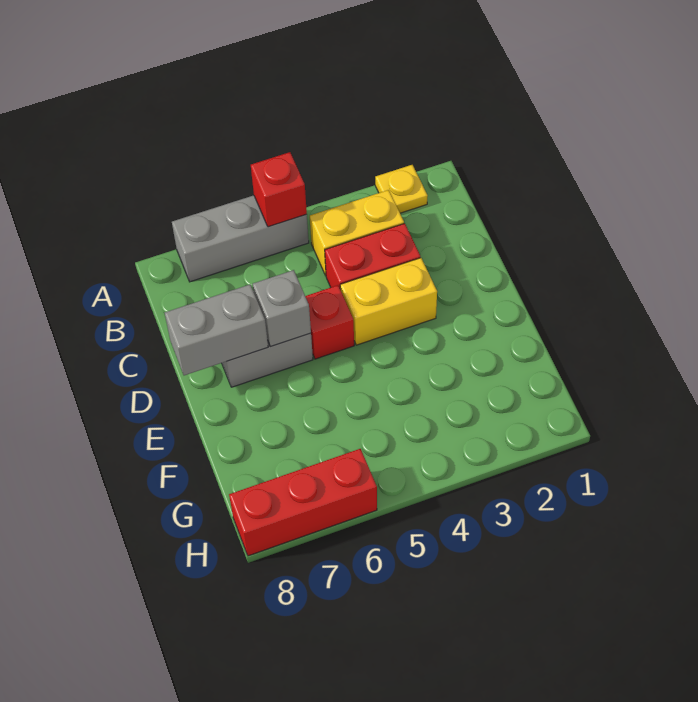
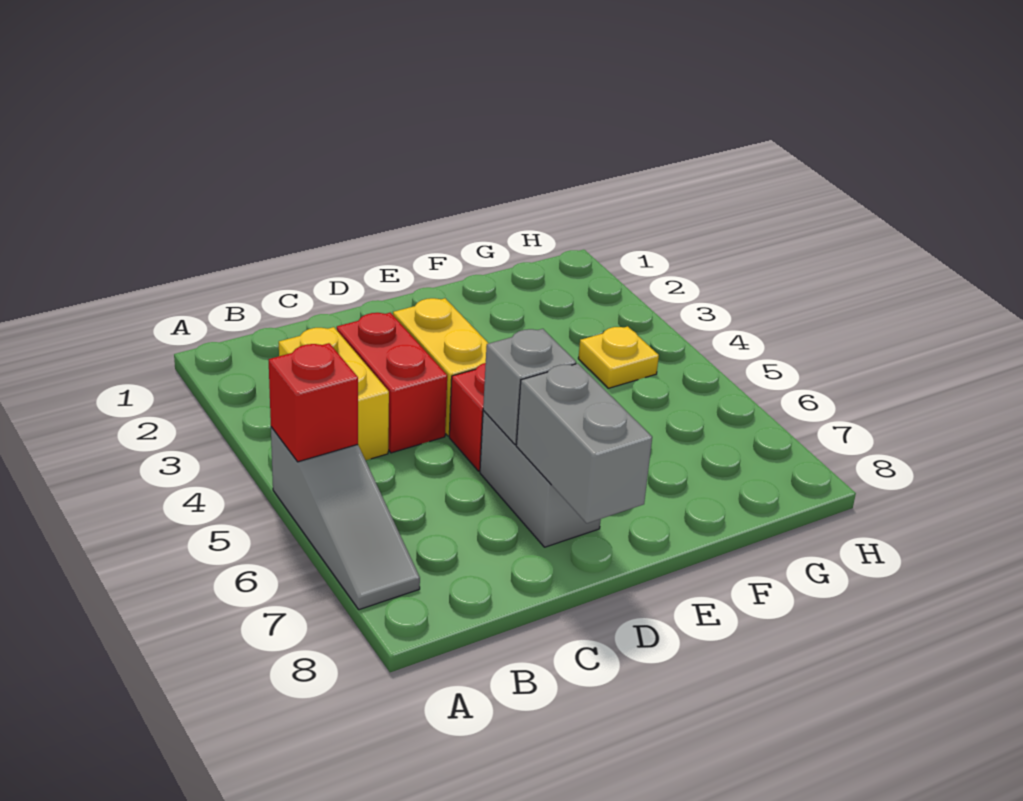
yellow 1x1 plate [375,165,428,213] -> yellow 1x1 plate moved to [578,326,659,388]
grey 1x3 brick [172,195,309,282] -> grey 1x3 slope [271,427,420,610]
red 1x3 brick [229,449,377,556] -> none

